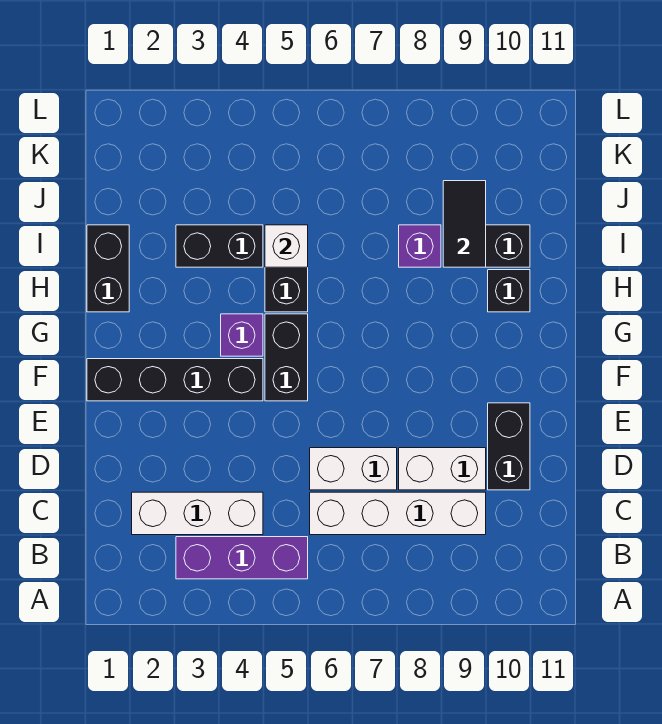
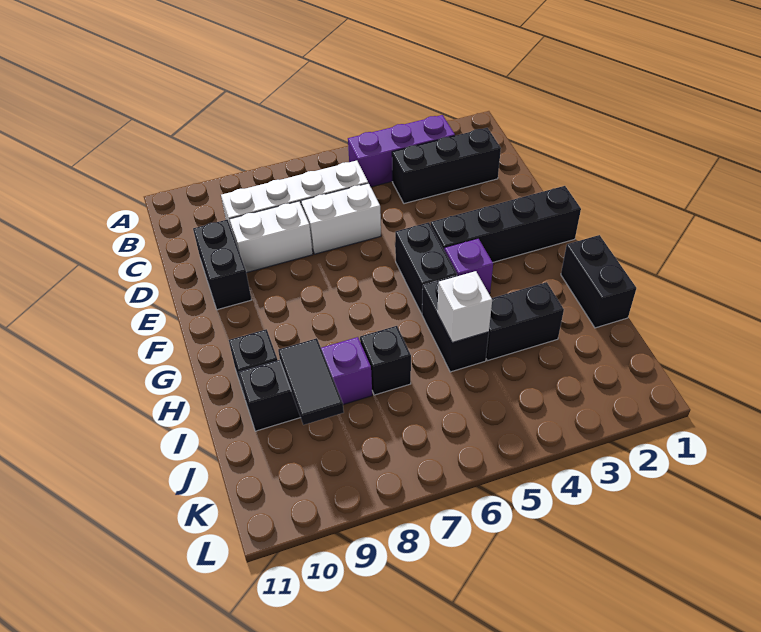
white 1x3 brick [132,492,263,535] -> black 1x3 brick [392,128,501,204]
none -> black 1x1 brick [360,326,411,395]

